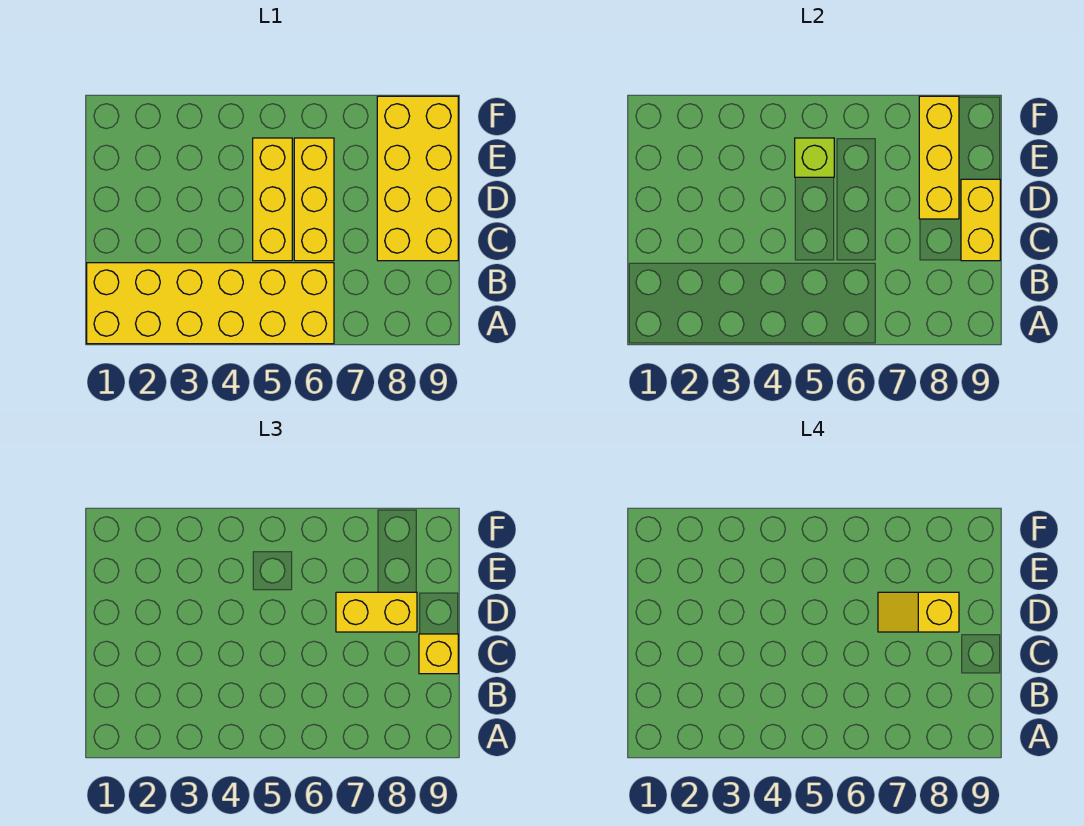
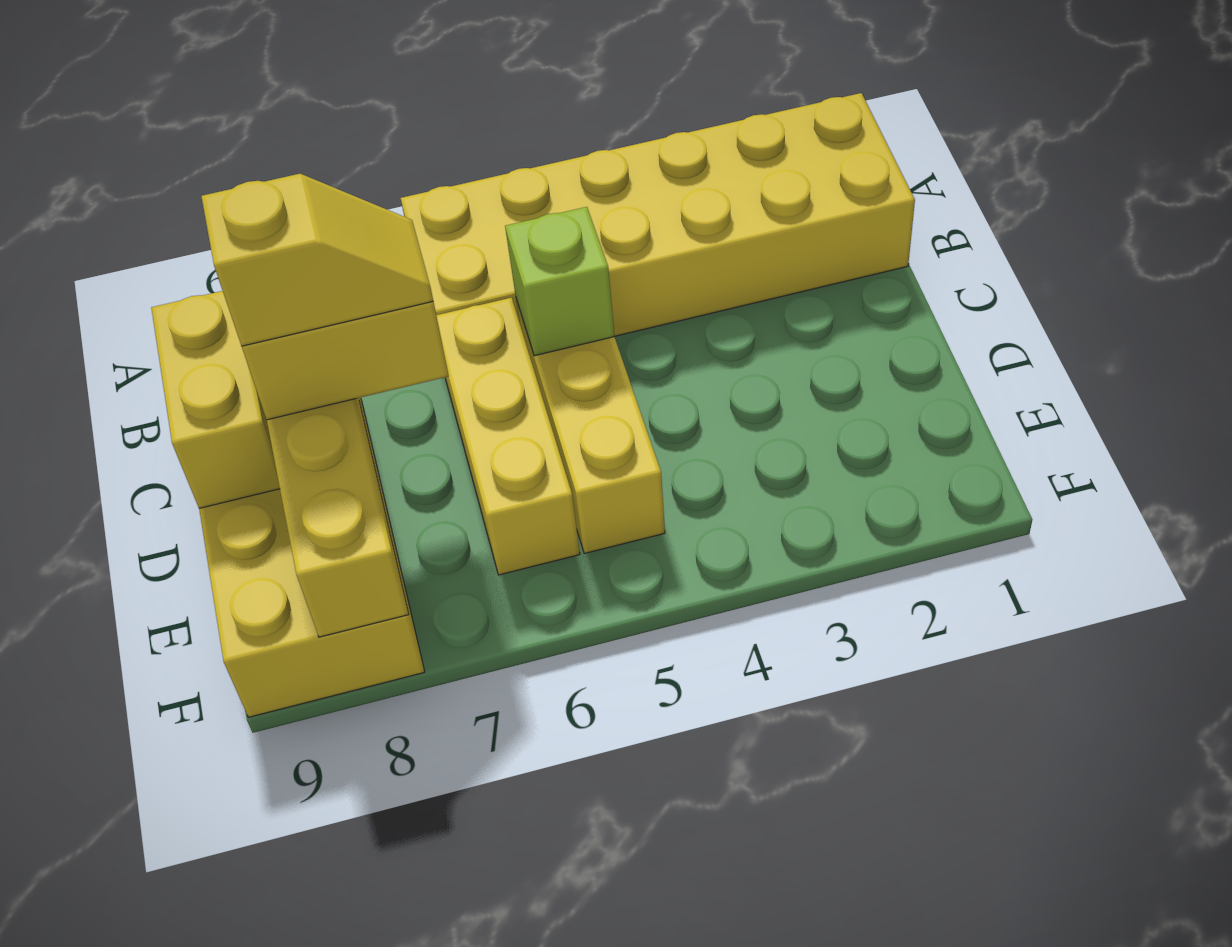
yellow 1x1 brick [419,634,458,674] -> none
lime 1x1 brick [795,138,834,177] -> lime 1x1 brick moved to [505,207,615,356]

